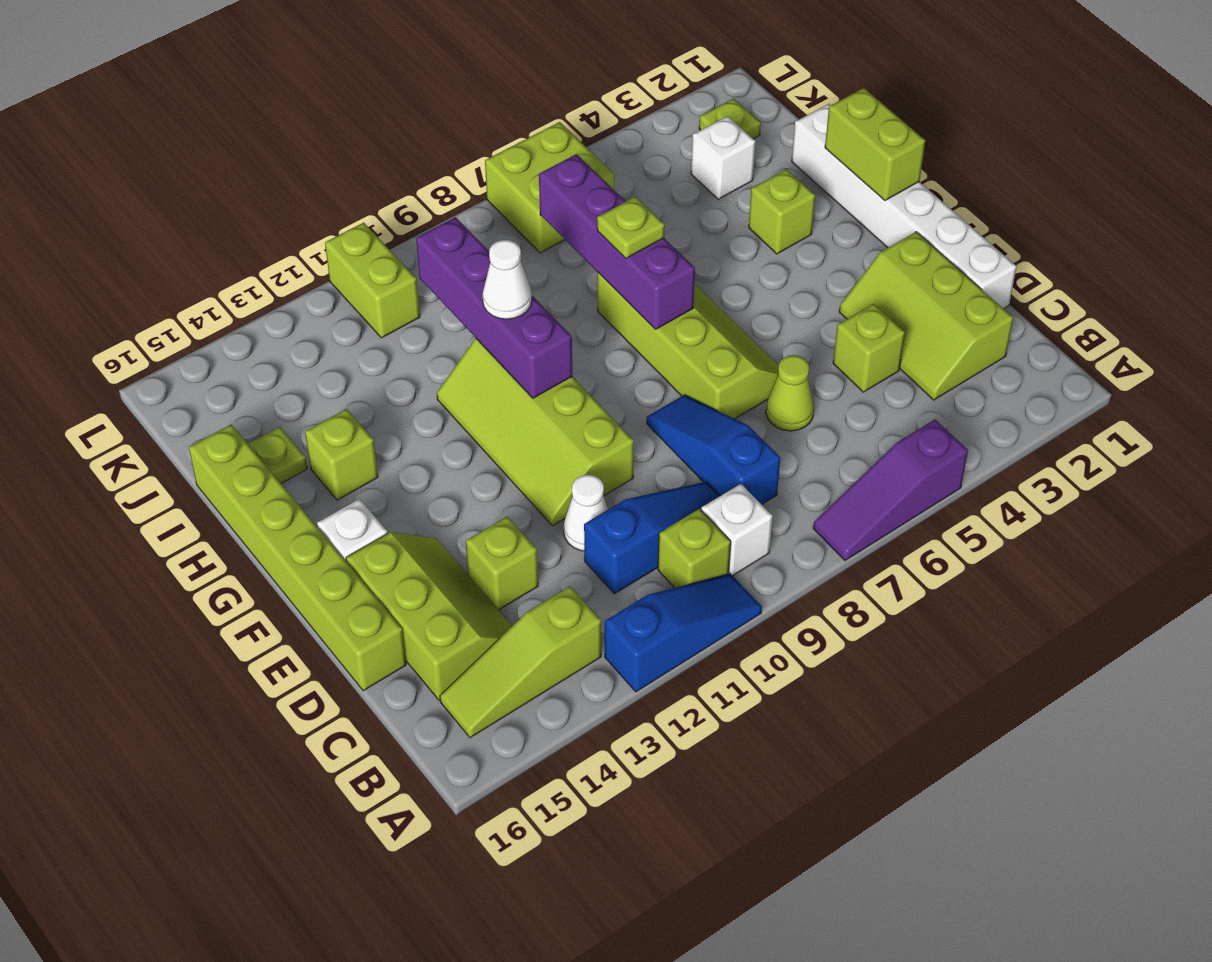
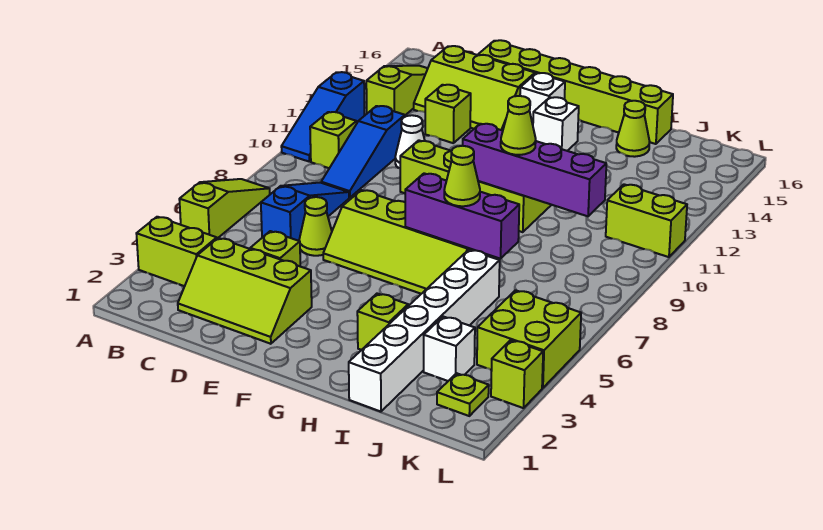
purple 1x3 slope [813,419,968,561] -> lime 1x3 slope [179,179,270,238]
white 1x1 brick [701,484,773,576] -> white 1x1 brick moved to [533,97,579,151]
lime 2x3 slope [839,232,1013,400] -> lime 2x3 slope turned to [178,238,312,344]
blue 1x3 slope [647,395,780,504] -> blue 1x3 slope turned to [261,183,349,241]
white 1x6 brick [792,104,1017,309] -> white 1x6 brick turned to [349,250,500,412]
lime 1x2 brick [825,88,925,201] -> lime 1x2 brick moved to [136,217,217,286]
purple 1x4 brick [539,154,695,329] -> purple 1x3 brick [405,173,519,259]
lime 1x1 plate [597,197,665,258] -> lime 1x1 cone [444,146,480,206]
white 1x1 cone [482,240,532,319] -> lime 1x1 cone [501,96,536,155]
lime 1x1 brick [305,409,378,500] -> lime 1x1 brick moved to [491,340,543,408]
lime 1x1 plate [248,427,307,483] -> lime 1x1 cone [616,101,650,157]
lime 2x2 brick [485,122,614,253] -> lime 2x2 brick moved to [477,290,581,388]

